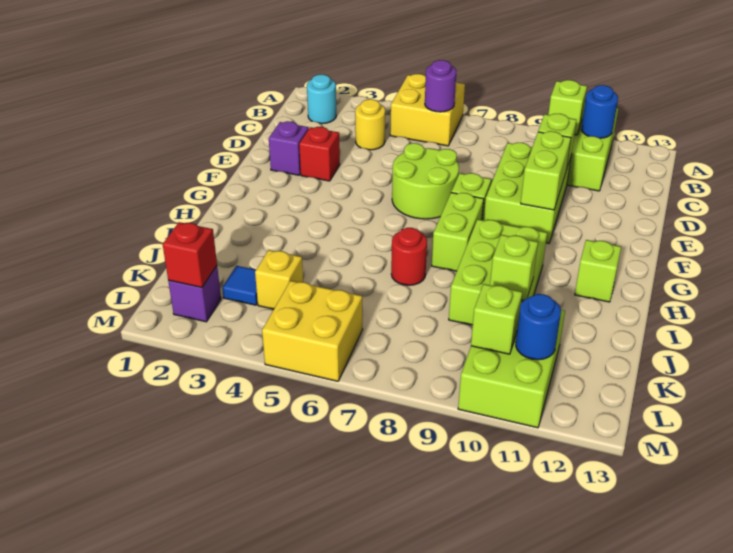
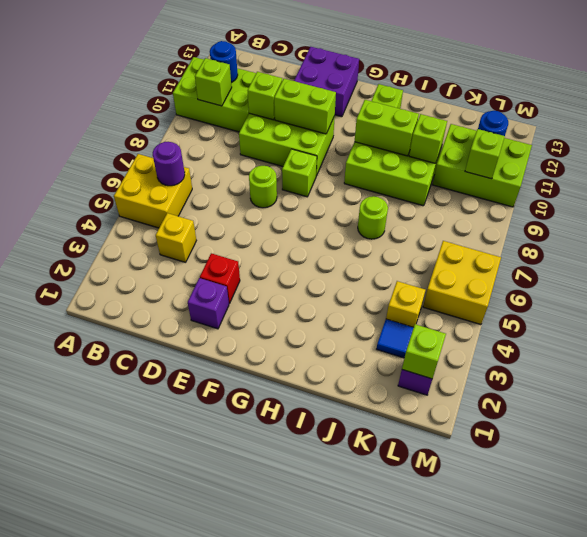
cyan 1x1 round brick [307,75,337,124] -> none
yellow 1x1 round brick [355,99,385,150] -> yellow 1x1 brick [156,213,196,262]
lime 2x2 round brick [392,143,459,219] -> lime 1x1 round brick [249,166,277,208]
none -> purple 2x2 brick [294,47,359,117]
lime 1x2 brick [432,193,484,271] -> lime 1x2 brick moved to [355,100,419,156]
red 1x1 round brick [391,228,427,285] -> lime 1x1 round brick [358,196,388,239]
red 1x1 brick [163,222,217,287] -> lime 1x1 brick [402,324,446,379]

